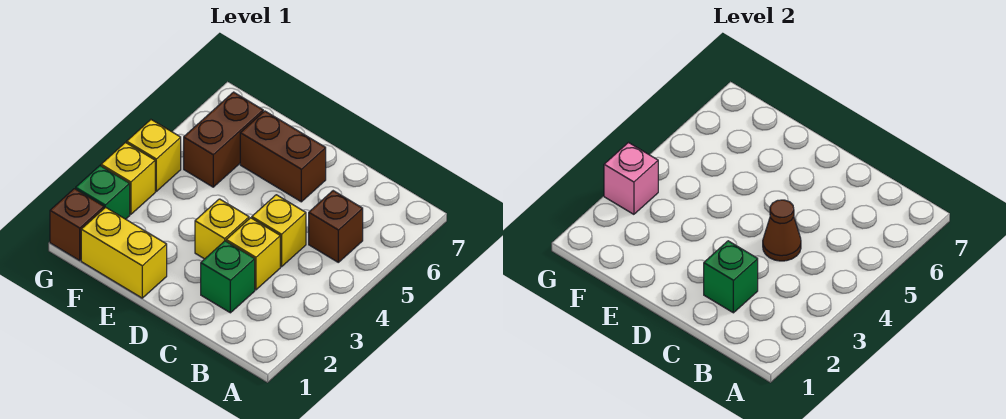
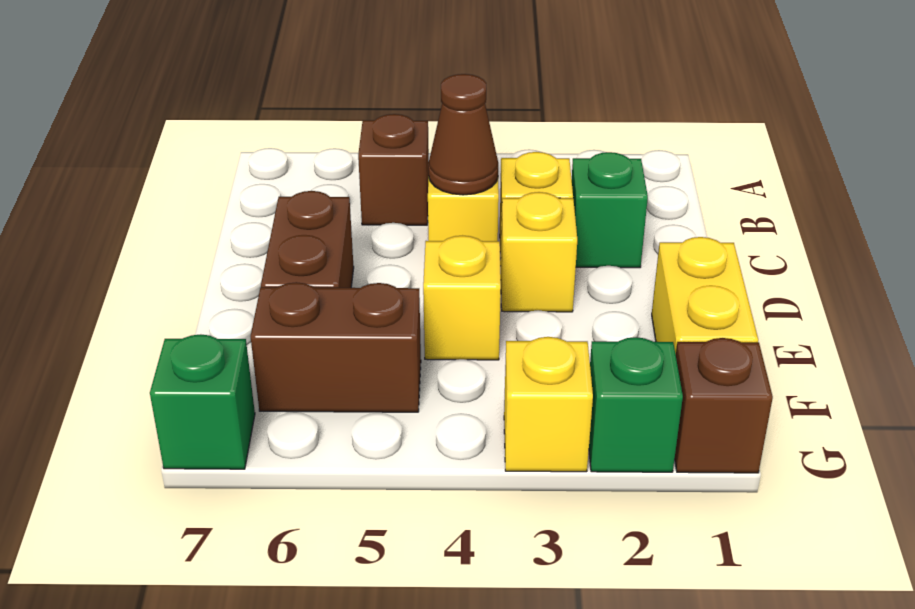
green 1x1 brick [704,241,758,313] -> green 1x1 brick moved to [150,334,255,469]
pink 1x1 brick [604,143,658,214] -> none
yellow 1x1 brick [127,120,181,191] -> yellow 1x1 brick moved to [423,236,501,360]

